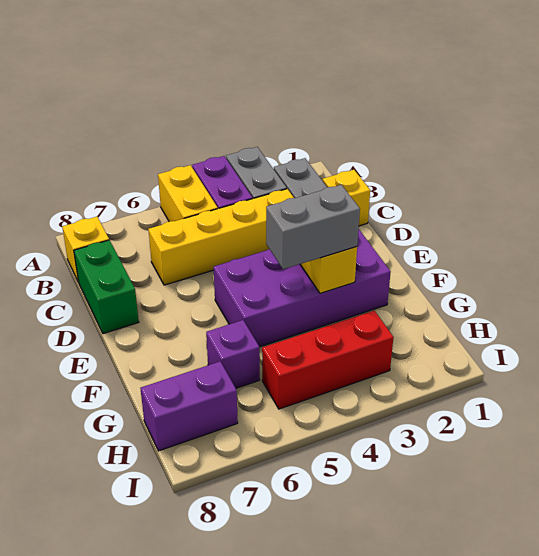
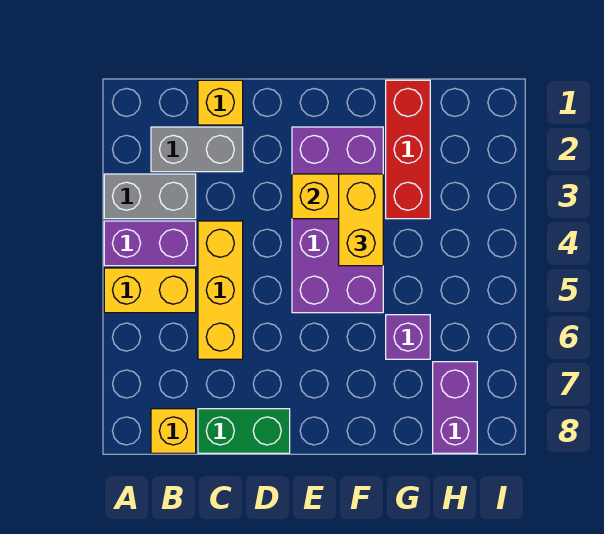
yellow 1x4 brick [148,189,294,285] -> yellow 1x3 brick [198,221,243,359]
grey 1x2 brick [266,185,360,269] -> yellow 1x2 brick [339,174,383,266]
red 1x3 brick [262,311,394,409] -> red 1x3 brick moved to [386,80,430,219]

